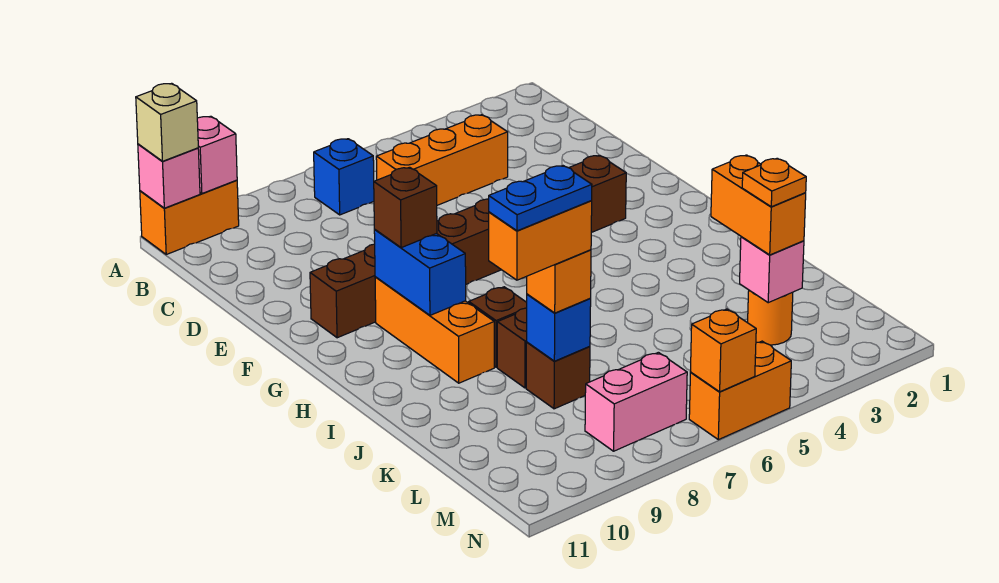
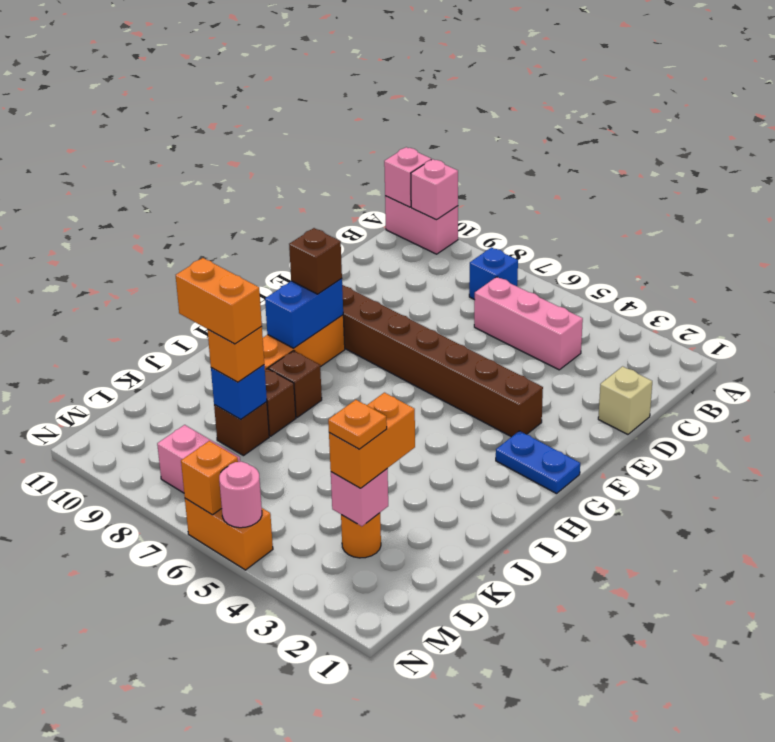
orange 1x2 brick [140,180,239,254] -> pink 1x2 brick [385,196,458,254]
tan 1x1 brick [136,83,198,161] -> tan 1x1 brick moved to [598,366,652,434]
orange 1x3 brick [376,115,508,205] -> pink 1x3 brick [474,277,583,370]
blue 1x2 plate [489,166,592,231] -> blue 1x2 plate moved to [496,431,580,494]
none -> pink 1x1 round brick [219,461,262,528]

